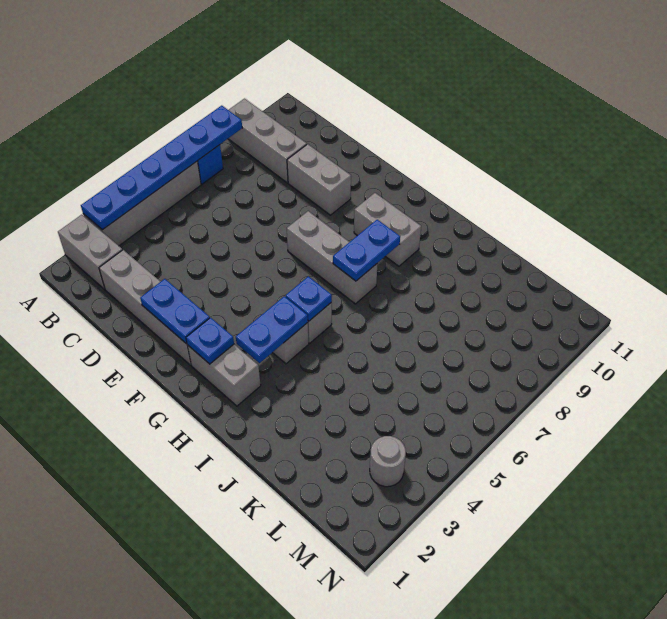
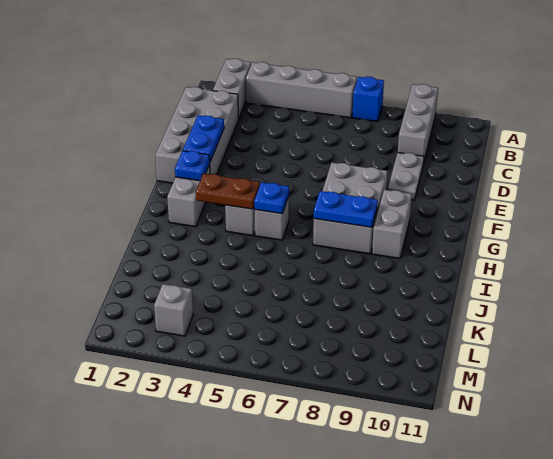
blue 1x6 plate [81,106,242,230] -> none
grey 1x4 brick [99,250,191,365] -> grey 2x4 brick [155,87,238,183]
grey 1x2 brick [287,144,351,215] -> grey 1x2 plate [388,152,424,200]
grey 1x3 brick [287,211,377,304] -> grey 2x3 brick [313,162,387,254]
blue 1x2 plate [236,296,308,363] -> brown 1x2 plate [196,174,260,209]
grey 1x1 round brick [370,436,406,487] -> grey 1x1 brick [154,284,193,336]

